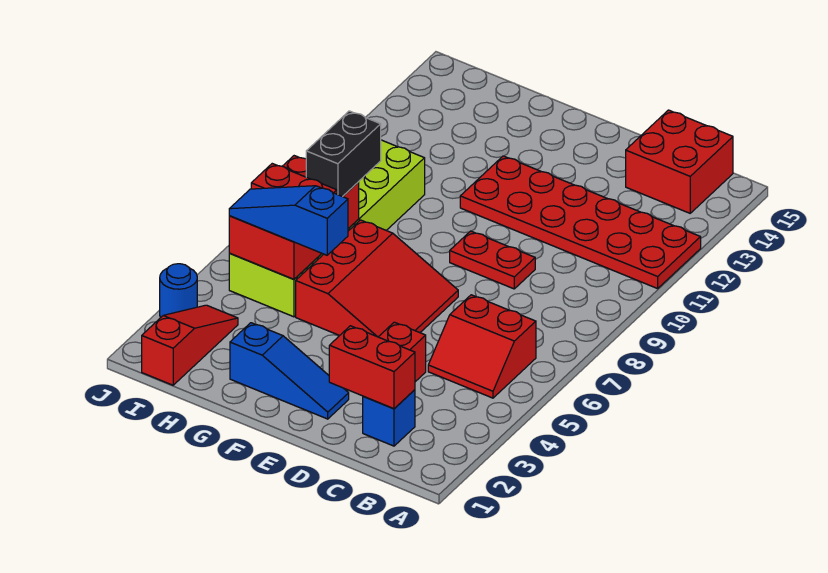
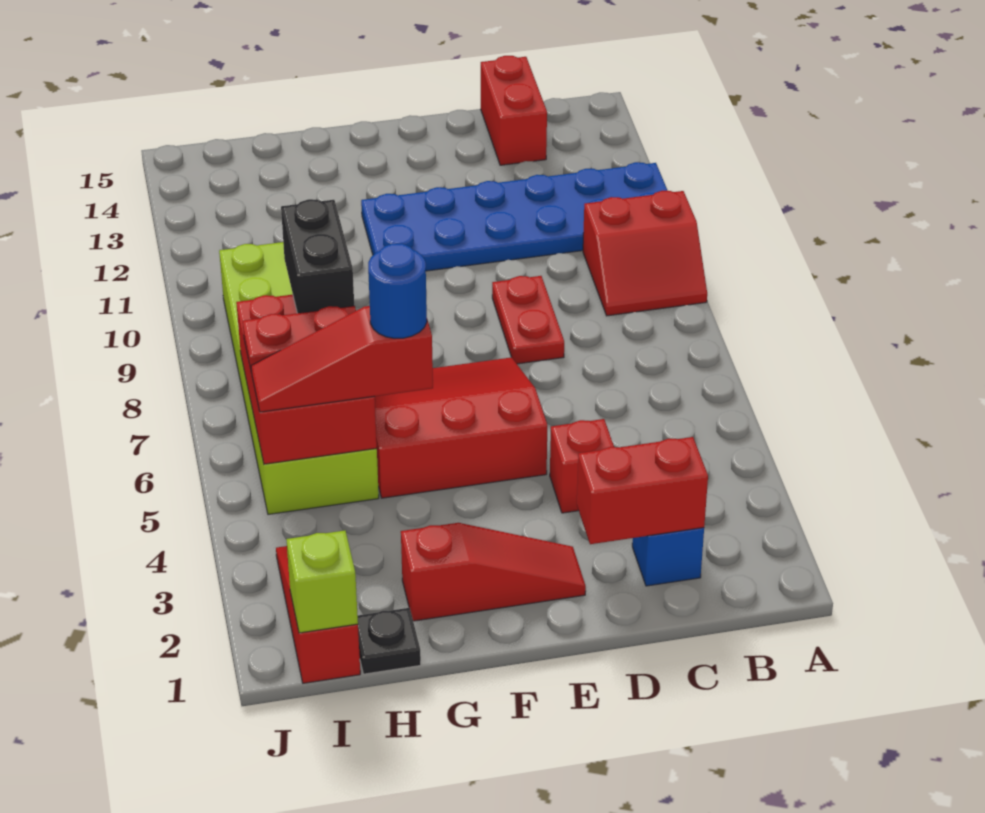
red 2x6 plate [460,156,701,289] -> blue 2x6 plate [361,162,668,271]
red 2x2 slope [428,295,536,398] -> red 2x2 slope moved to [583,191,707,316]
red 2x2 brick [626,110,733,213] -> red 1x2 brick [481,56,547,165]
red 1x2 plate [450,231,535,289] -> red 1x2 plate turned to [492,276,564,364]
blue 1x3 slope [230,323,349,419] -> red 1x3 slope [401,523,586,621]
red 3x3 slope [296,220,458,337] -> red 3x3 slope turned to [375,357,547,498]
blue 1x3 slope [229,186,348,255] -> red 1x3 slope [251,306,433,412]
none -> black 1x1 plate [358,608,421,674]
none -> lime 1x1 brick [286,531,358,633]
blue 1x1 round brick [160,264,197,318] -> blue 1x1 round brick moved to [368,243,427,338]

